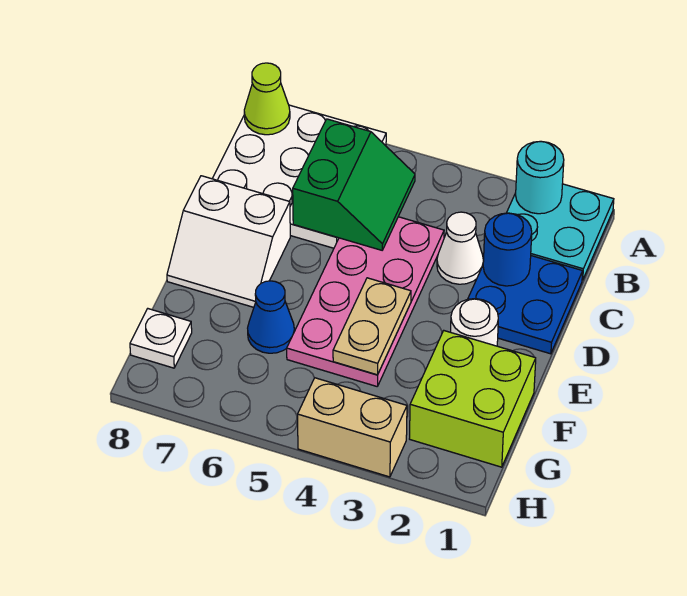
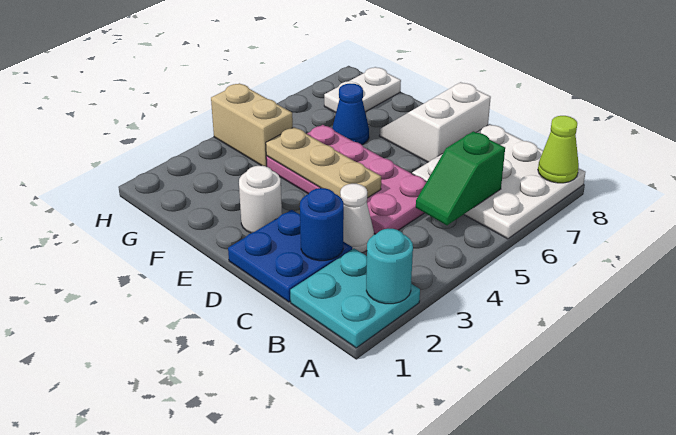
green 2x2 slope [293,119,415,250] -> green 1x2 slope [416,131,505,225]
tan 1x2 plate [333,278,411,375] -> tan 1x3 plate [266,127,381,198]
lime 2x2 brick [410,331,536,467] -> none
white 1x1 plate [130,309,192,368] -> white 1x2 plate [324,67,401,113]
tan 1x2 brick [298,378,407,477] -> tan 1x2 brick turned to [211,83,293,166]

